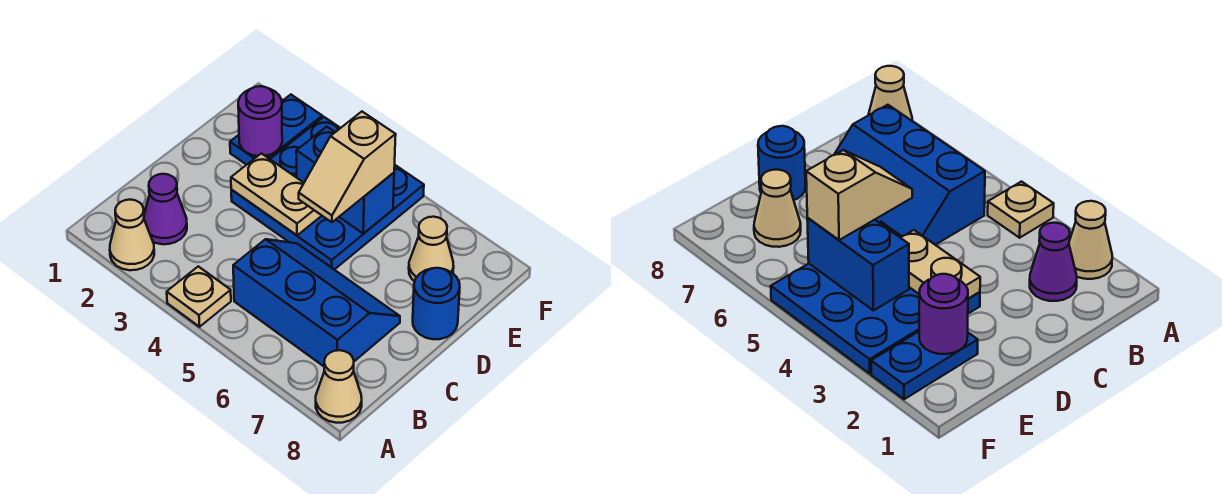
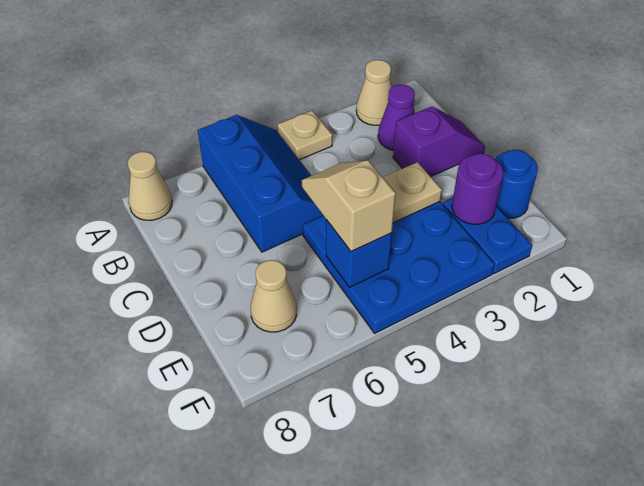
blue 2x3 slope [233,239,400,366] -> blue 2x3 slope turned to [198,115,323,252]
none -> purple 1x2 slope [393,106,485,177]
blue 1x1 round brick [413,268,460,339] -> blue 1x1 round brick moved to [495,150,538,218]
blue 1x2 brick [296,127,394,234] -> blue 1x1 brick [326,220,392,287]

